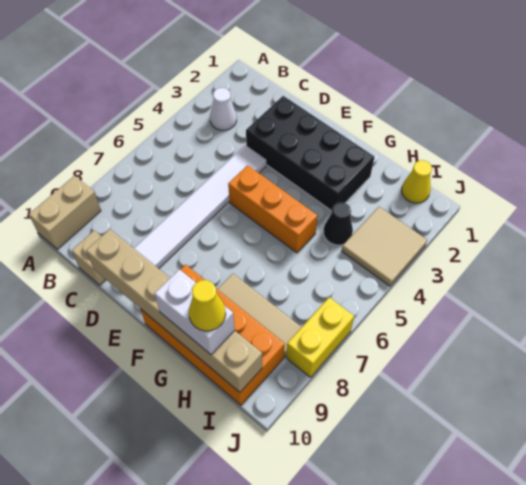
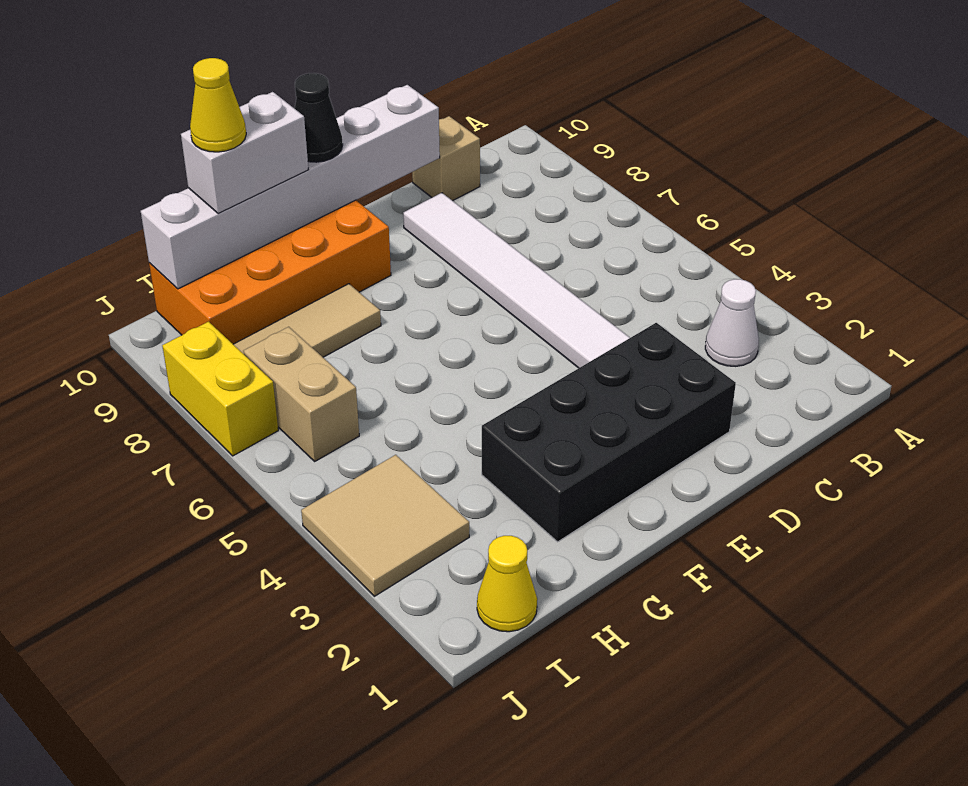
tan 1x2 brick [29,176,101,249] -> tan 1x2 brick moved to [243,327,359,461]
tan 1x6 brick [86,229,262,392] -> white 1x6 brick [141,85,440,289]
orange 1x3 brick [228,165,318,253] -> none
black 1x1 cone [323,202,353,245] -> black 1x1 cone moved to [295,73,343,162]

